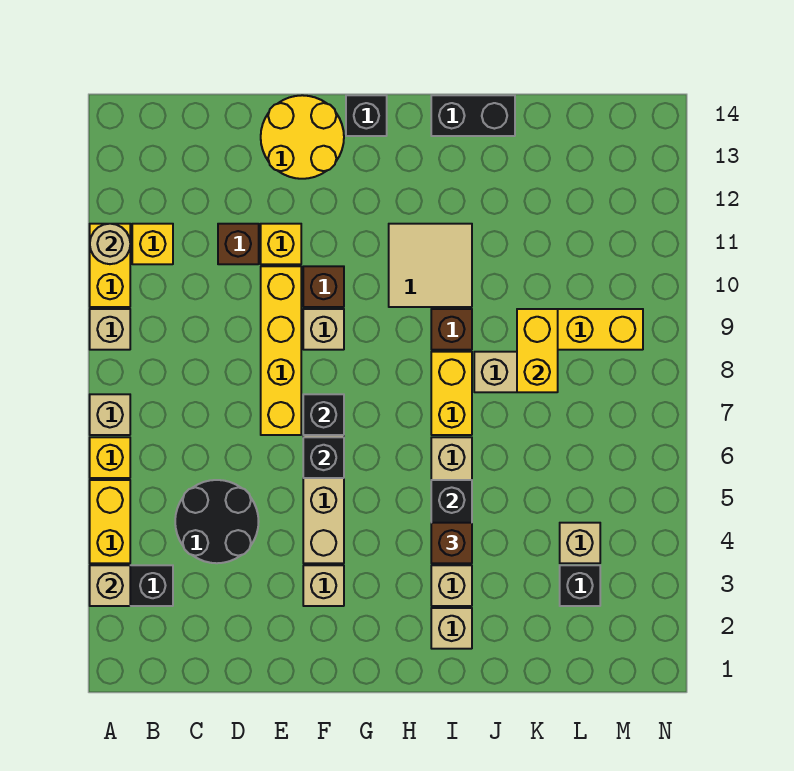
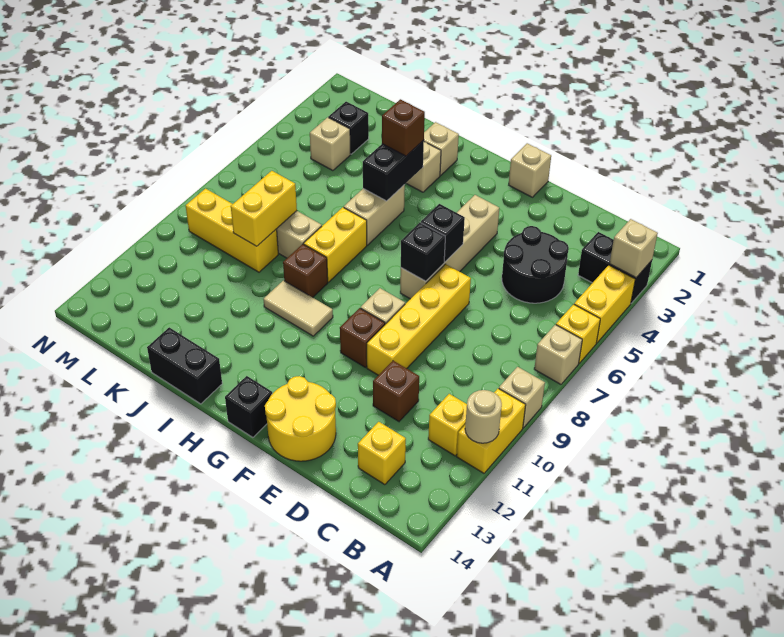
yellow 1x1 brick [261,224,301,264] -> yellow 1x1 brick moved to [358,422,406,485]
tan 1x1 brick [303,565,344,606] -> tan 1x1 brick moved to [509,143,551,197]
tan 2x2 tile [389,224,472,307] -> tan 1x2 tile [264,280,333,336]

